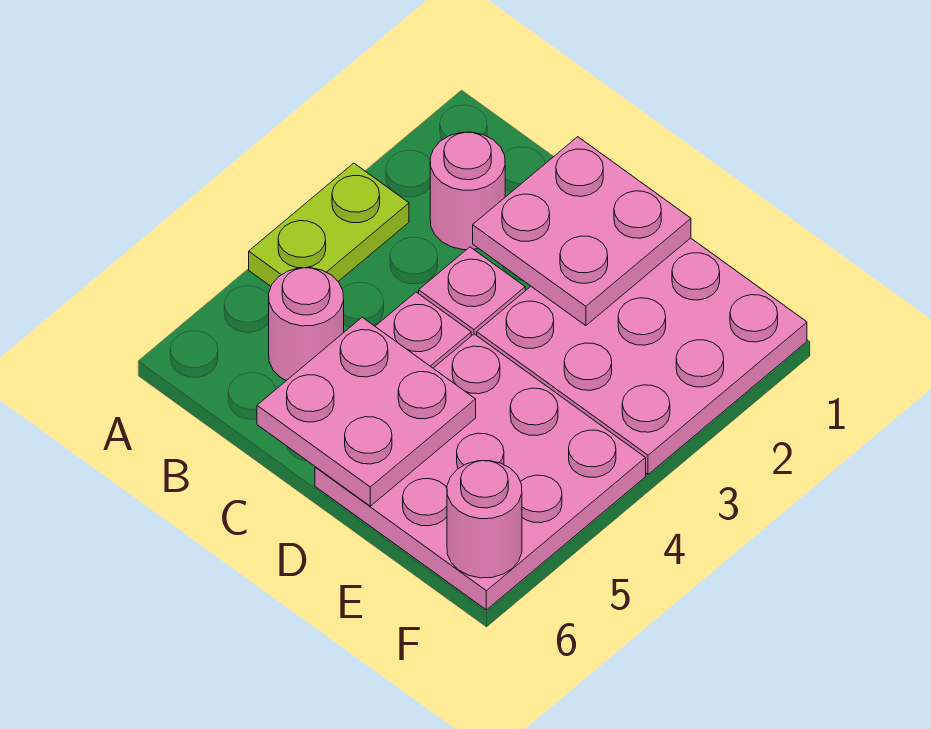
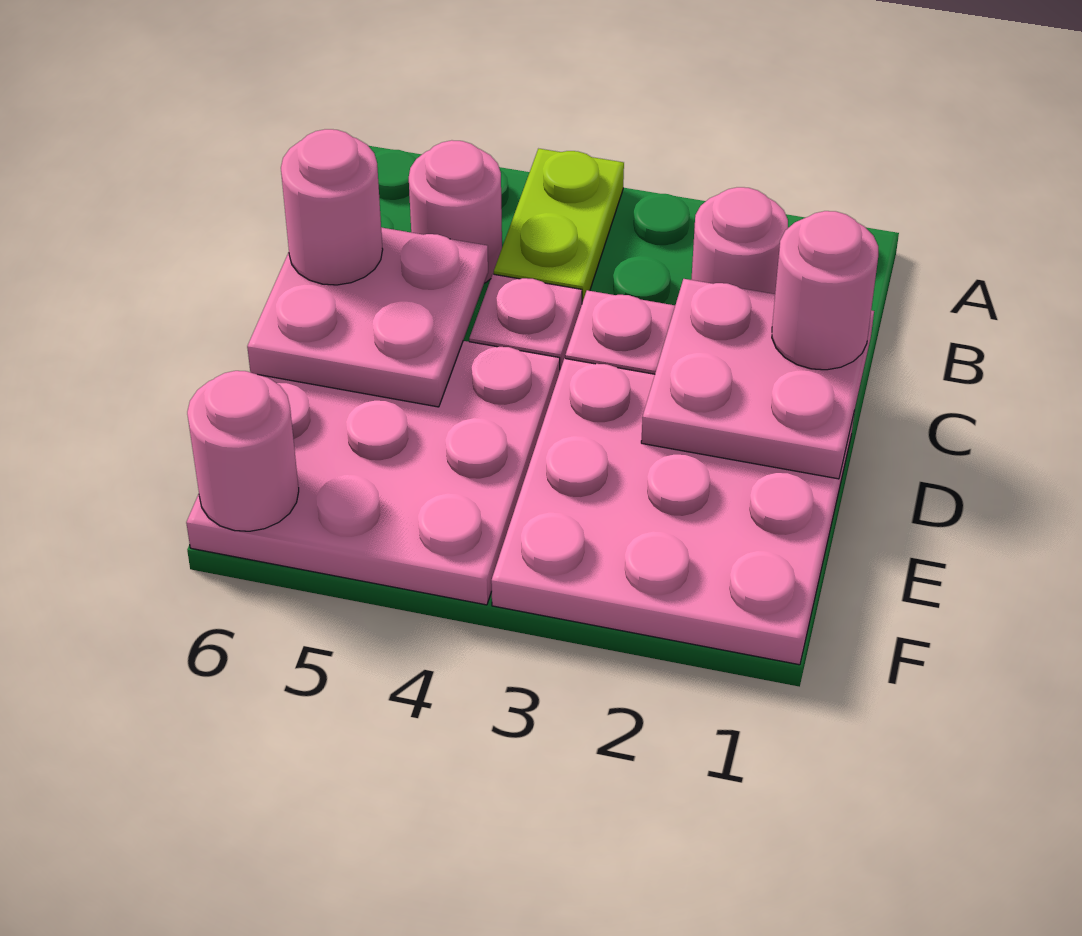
lime 1x2 plate [249,163,409,286] -> lime 1x2 plate turned to [494,149,624,303]
none -> pink 1x1 round brick [772,211,878,370]
none -> pink 1x1 round brick [281,129,383,285]

